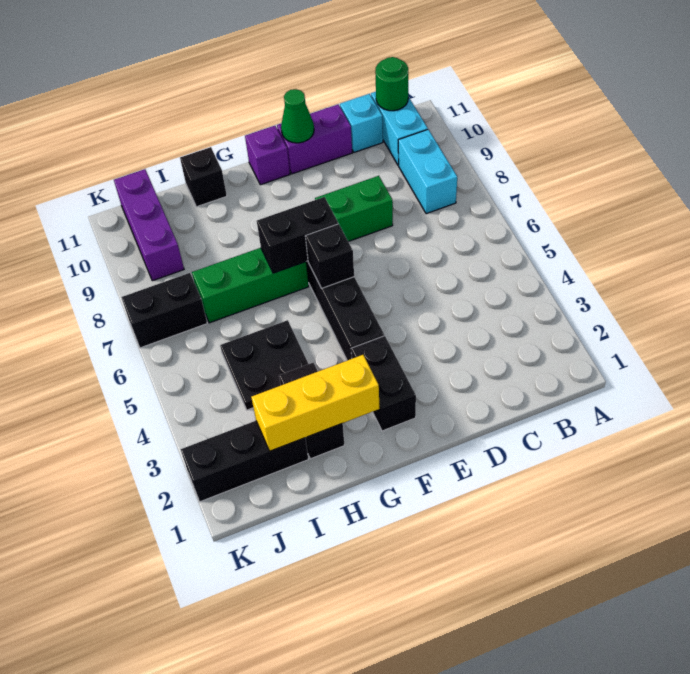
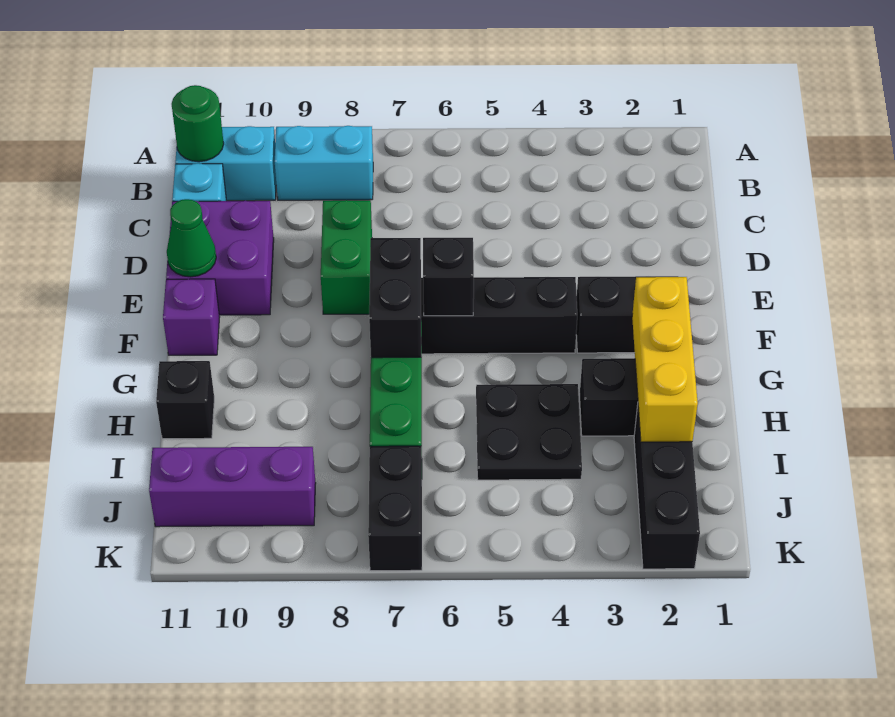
purple 1x2 brick [277,104,352,174] -> purple 2x2 brick [166,201,274,315]

